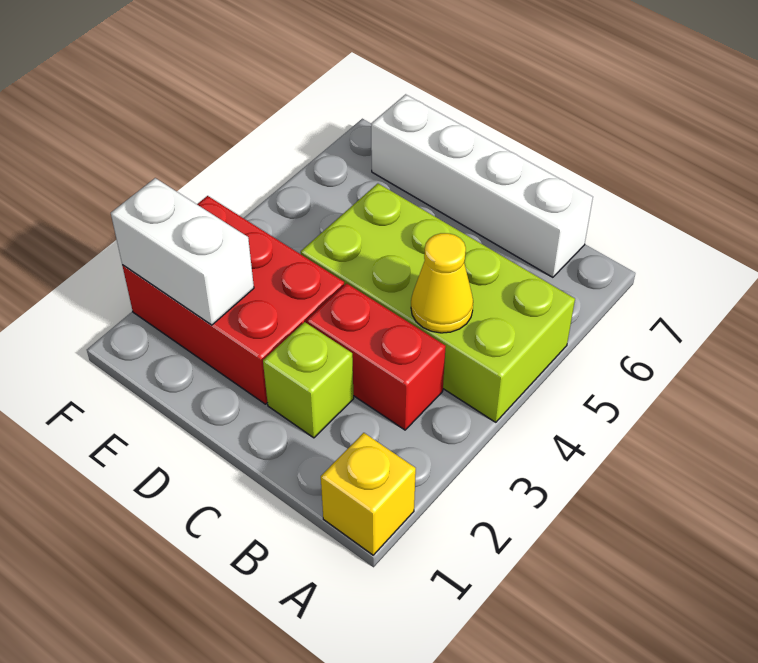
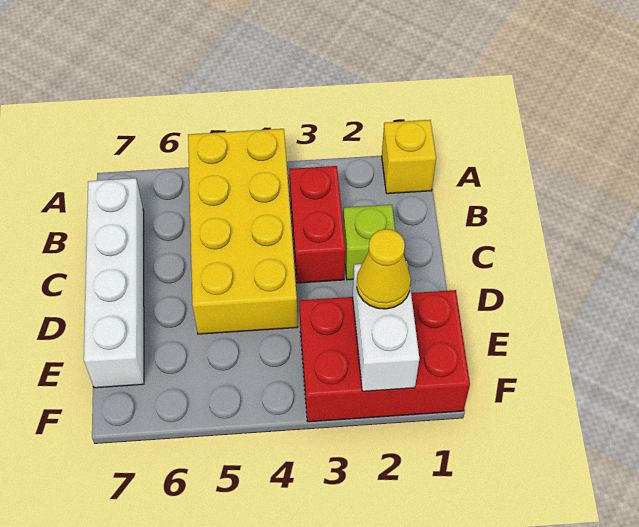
lime 2x4 brick [301,184,575,422] -> yellow 2x4 brick [188,129,298,334]
yellow 1x1 cone [411,233,473,333] -> yellow 1x1 cone moved to [357,229,411,309]
red 2x3 brick [122,196,344,404] -> red 2x3 brick turned to [299,290,470,422]

